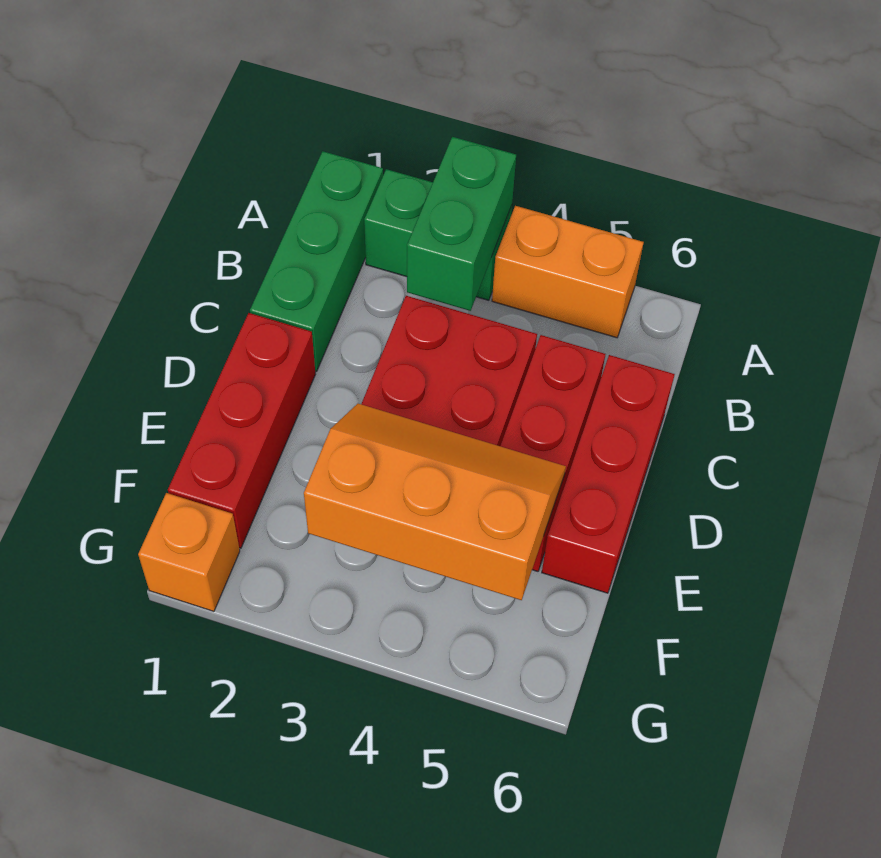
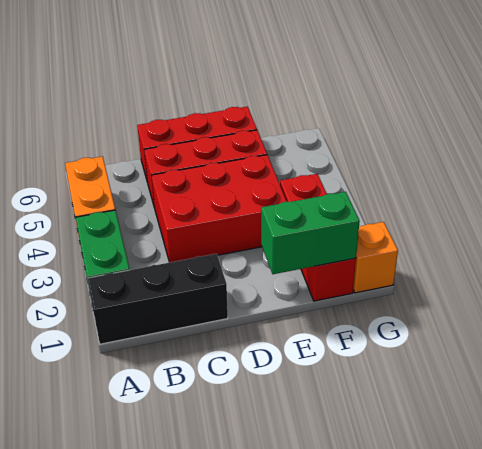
green 1x3 brick [250,151,383,372] -> black 1x3 brick [87,254,228,344]
green 1x2 brick [407,137,516,311] -> green 1x2 brick moved to [261,192,360,274]
red 1x3 brick [168,313,316,548] -> red 1x3 brick turned to [280,174,356,301]
orange 2x3 slope [304,404,566,600] -> none

